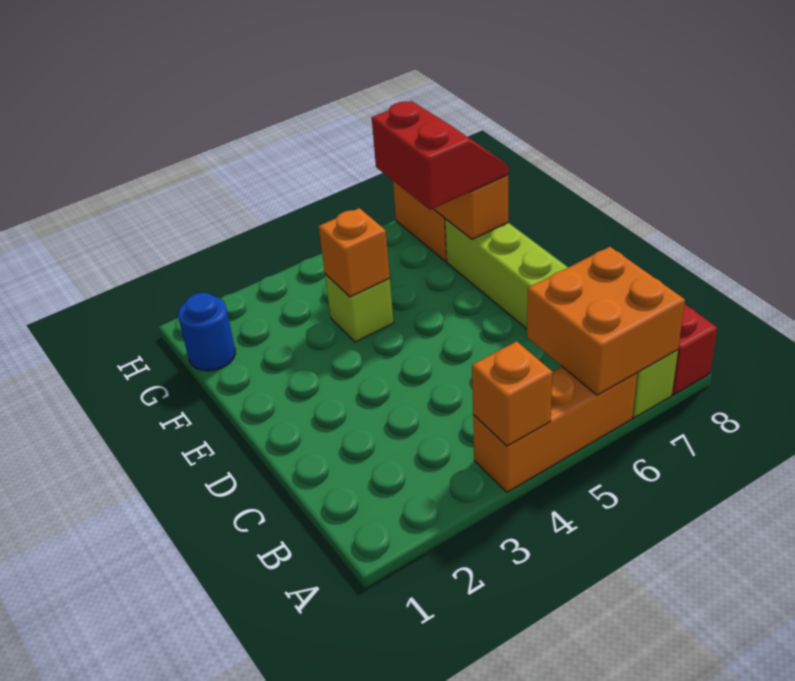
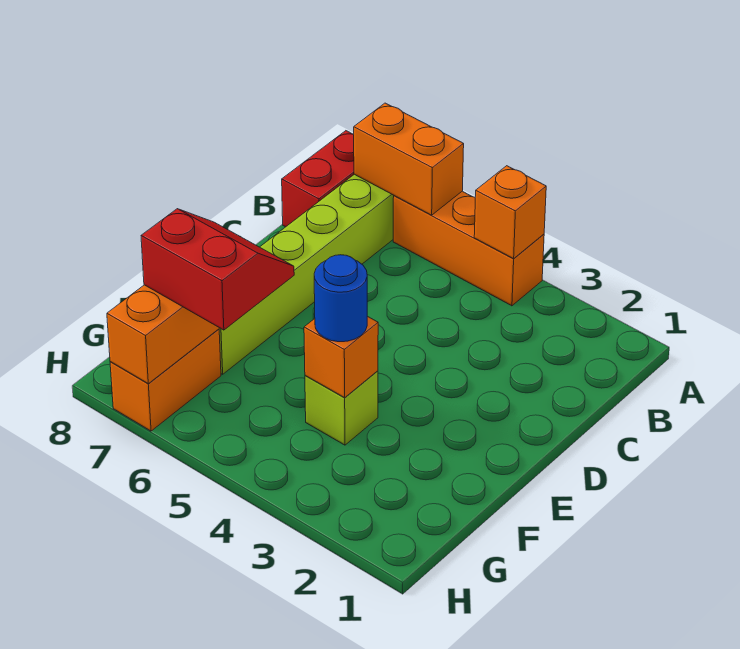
orange 2x2 brick [527,247,685,395] -> orange 1x2 brick [354,103,464,215]
red 2x2 slope [372,101,509,210] -> red 2x2 slope turned to [141,209,294,330]
blue 1x1 round brick [178,293,235,371] -> blue 1x1 round brick moved to [314,255,367,342]

